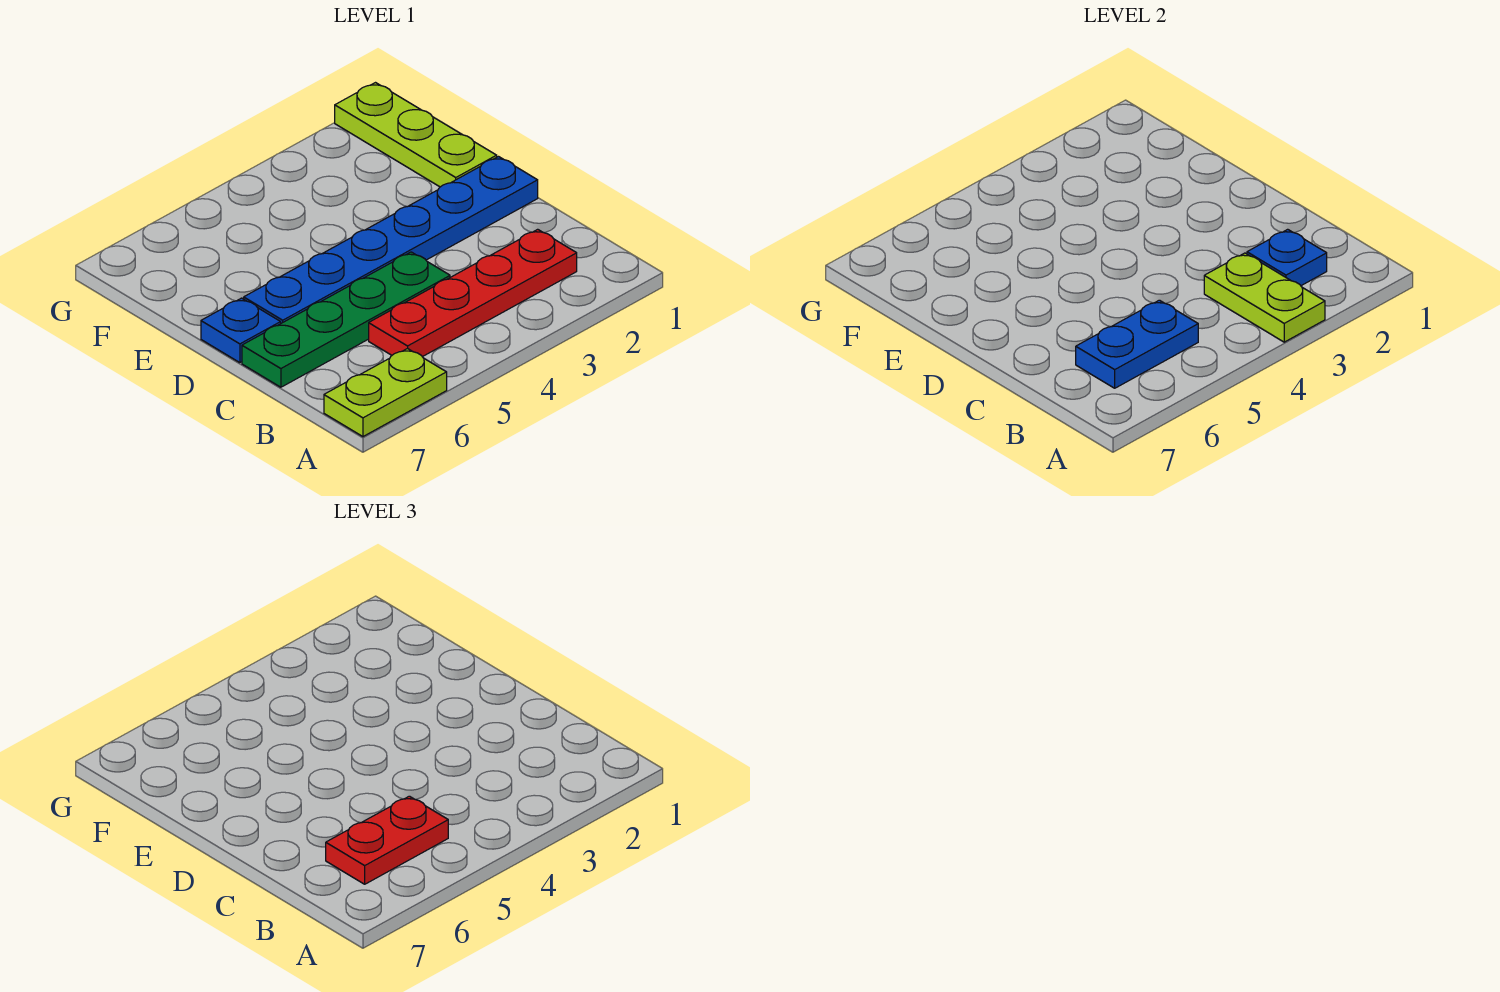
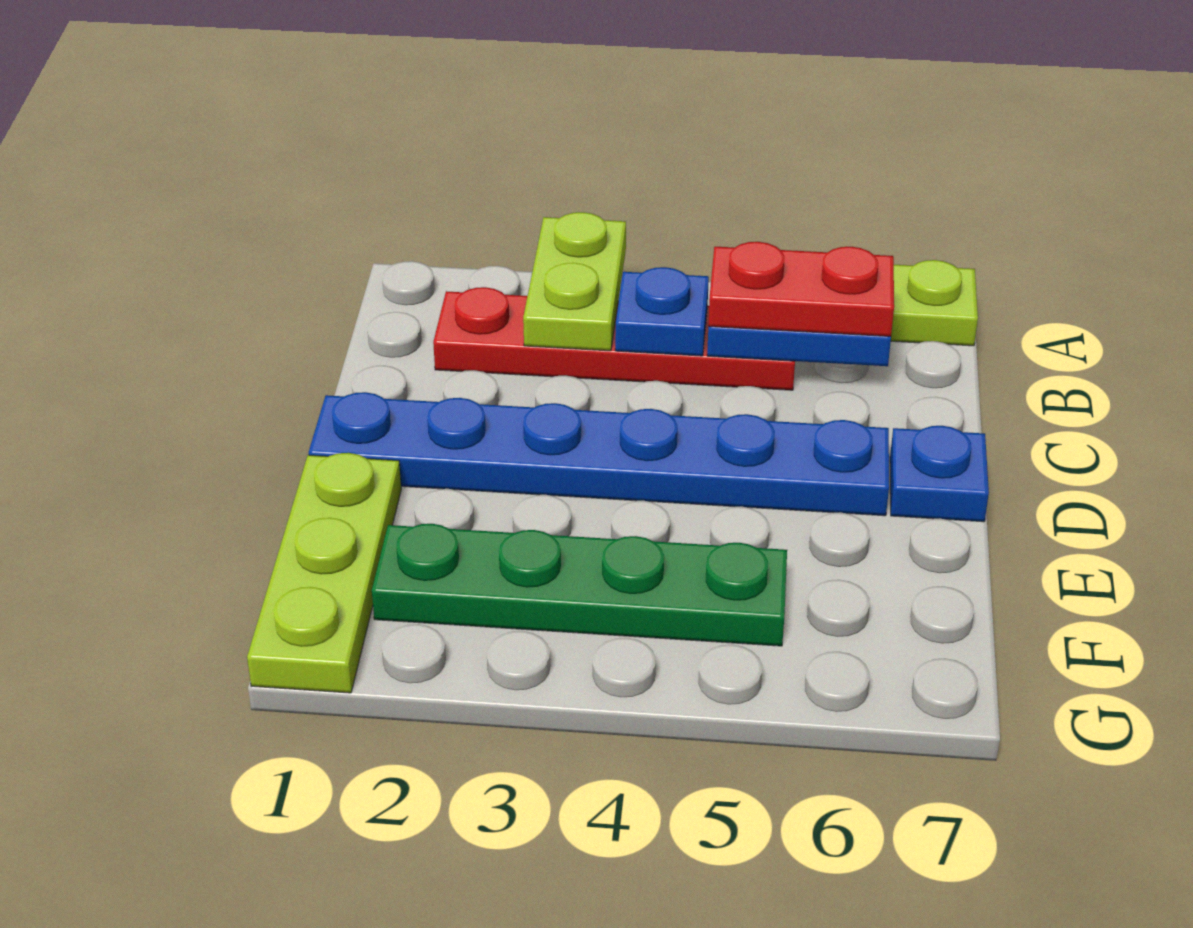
blue 1x1 plate [1247,229,1327,286] -> blue 1x1 plate moved to [615,267,709,356]
green 1x4 plate [242,252,450,387] -> green 1x4 plate moved to [372,524,787,646]

